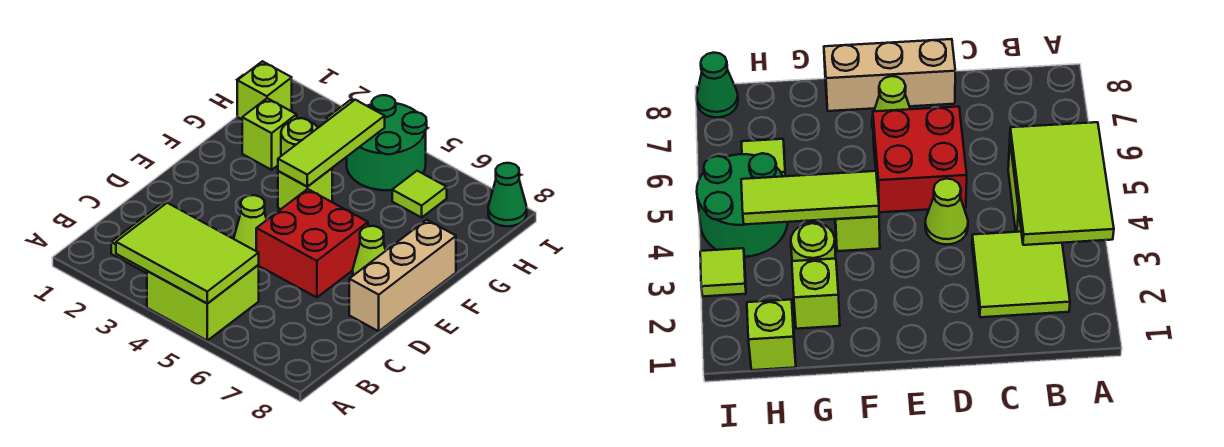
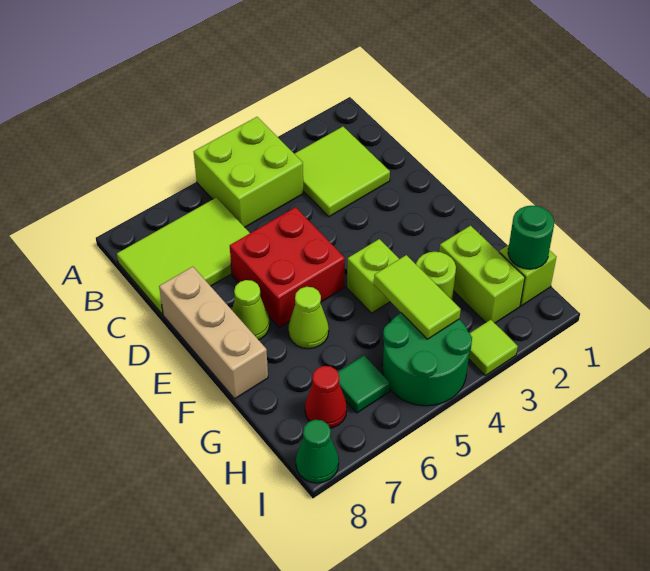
lime 2x3 tile [116,203,259,304] -> lime 2x3 tile moved to [117,198,250,314]
lime 1x1 cone [234,195,267,251] -> lime 1x1 cone moved to [288,287,329,349]
lime 1x3 tile [278,100,385,187] -> lime 1x2 tile [374,255,461,339]
lime 1x1 brick [242,98,297,170] -> lime 1x2 brick [439,226,525,323]
none -> green 1x1 round brick [508,206,554,269]
lime 1x1 tile [392,171,447,217] -> green 1x1 tile [338,355,390,413]
none -> red 1x1 cone [305,366,347,428]

